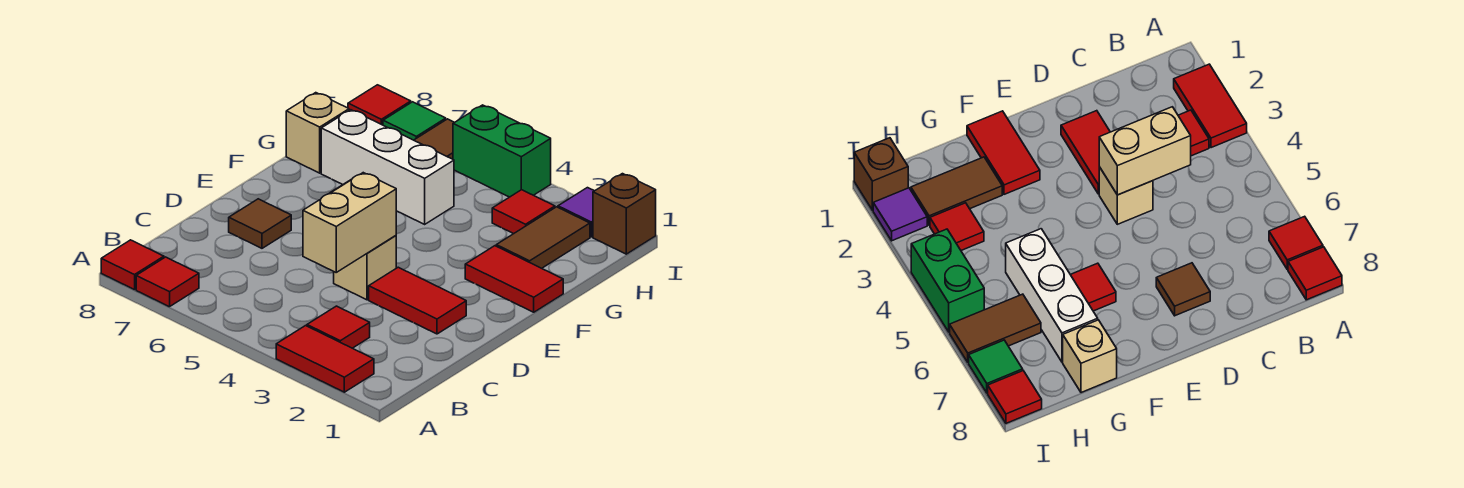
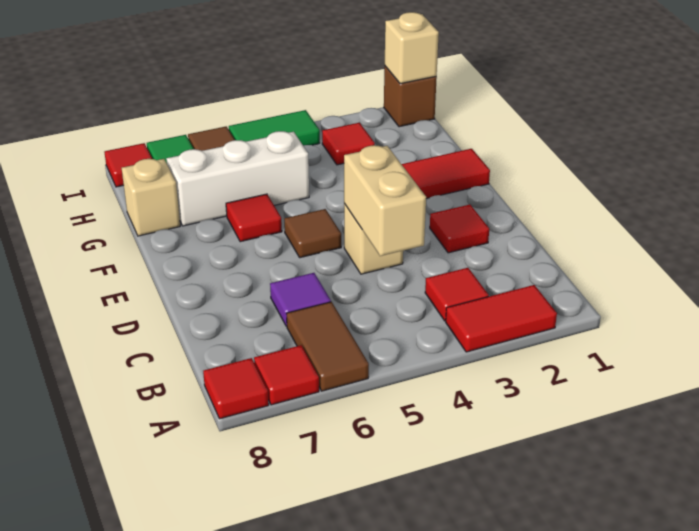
red 1x2 tile [369,267,466,334] -> red 1x1 tile [430,205,489,253]
brown 1x1 tile [229,199,291,248] -> brown 1x1 tile moved to [284,209,341,258]
brown 1x2 tile [496,207,590,268] -> brown 1x2 tile moved to [286,302,369,391]
none -> tan 1x1 brick [385,12,439,84]
purple 1x1 tile [558,188,594,237] -> purple 1x1 tile moved to [270,273,331,326]
green 1x2 brick [453,105,551,197] -> green 1x2 tile [229,110,320,146]

